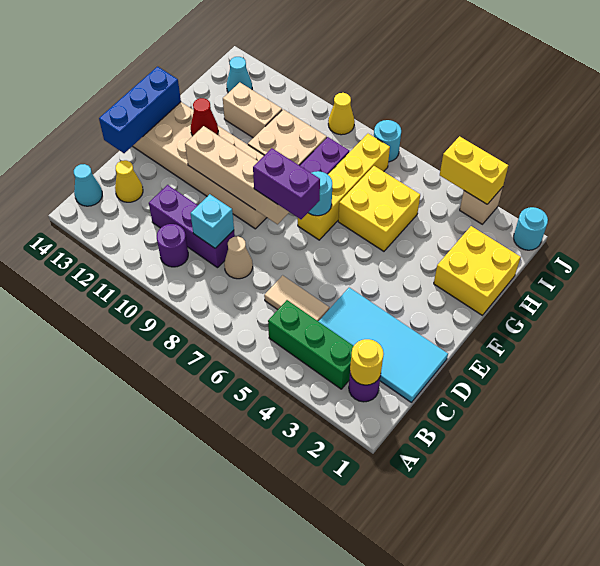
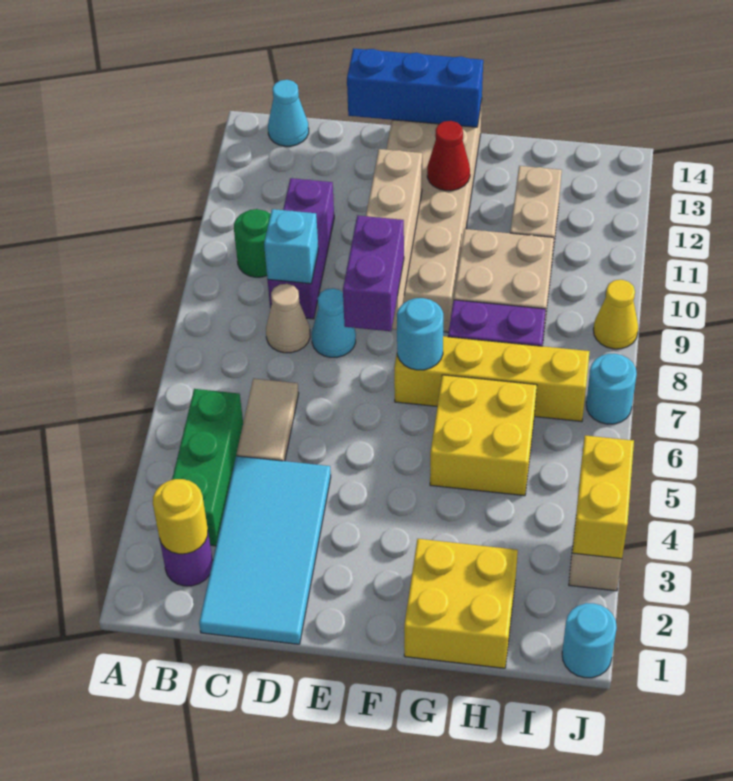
purple 1x1 round brick [157,224,188,267] -> green 1x1 round brick [234,209,271,277]
yellow 1x1 cone [115,160,143,202] -> none
cyan 1x1 cone [227,57,252,93] -> cyan 1x1 cone moved to [312,288,356,357]

